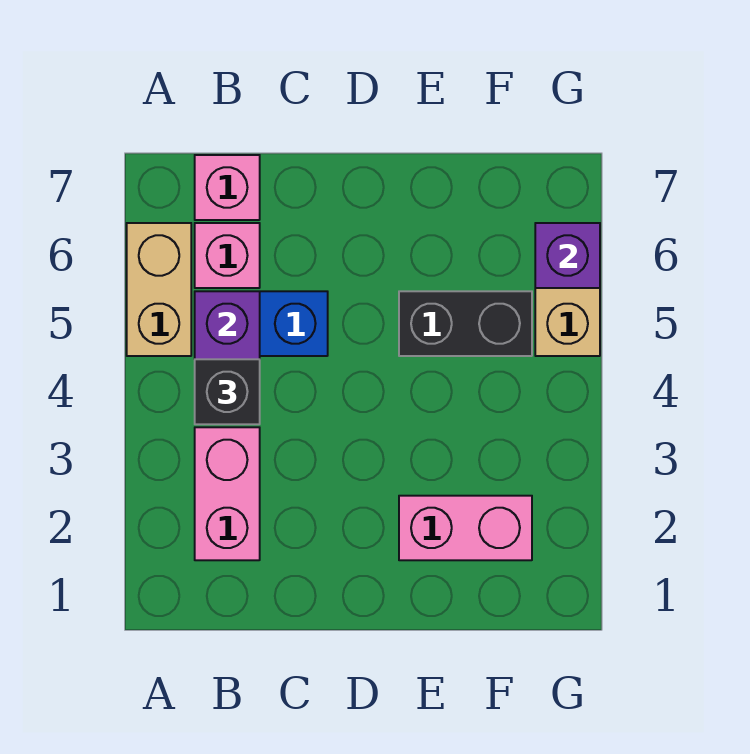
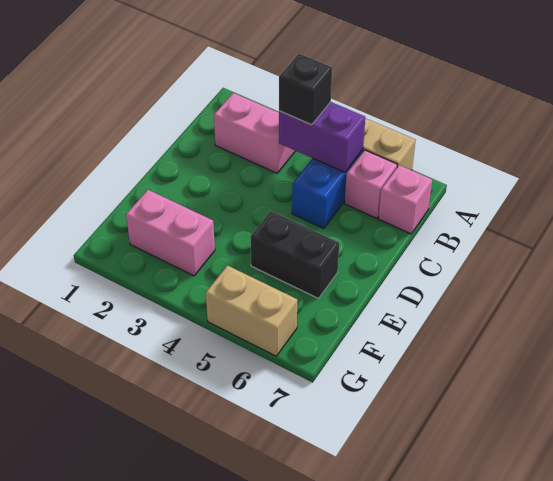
pink 1x2 brick [399,496,532,560] -> pink 1x2 brick turned to [126,190,215,276]
black 1x2 brick [399,291,532,356] -> black 1x2 brick turned to [250,211,339,298]
purple 1x1 brick [535,223,600,288] -> none

